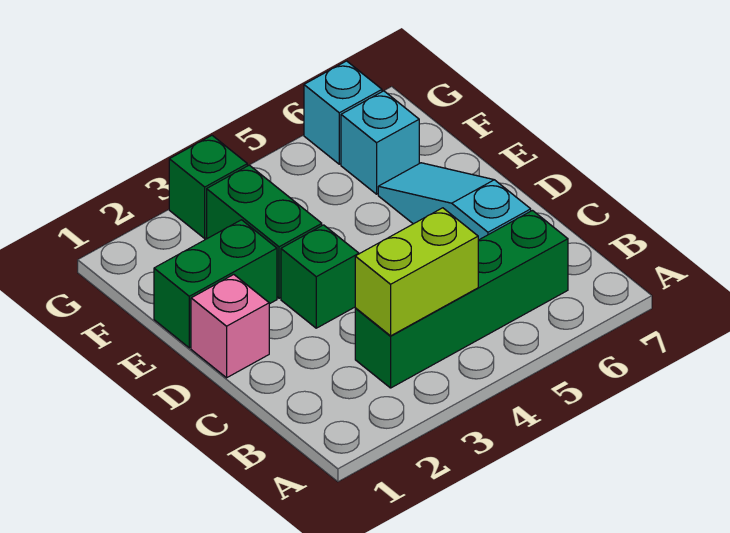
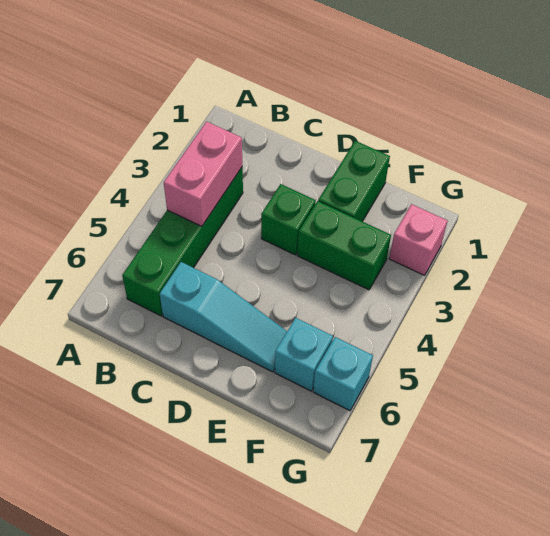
lime 1x2 brick [355,208,478,336] -> pink 1x2 brick [164,122,242,226]
pink 1x1 brick [191,275,269,378] -> pink 1x1 brick moved to [389,204,447,275]
green 1x1 brick [169,135,247,238] -> none

